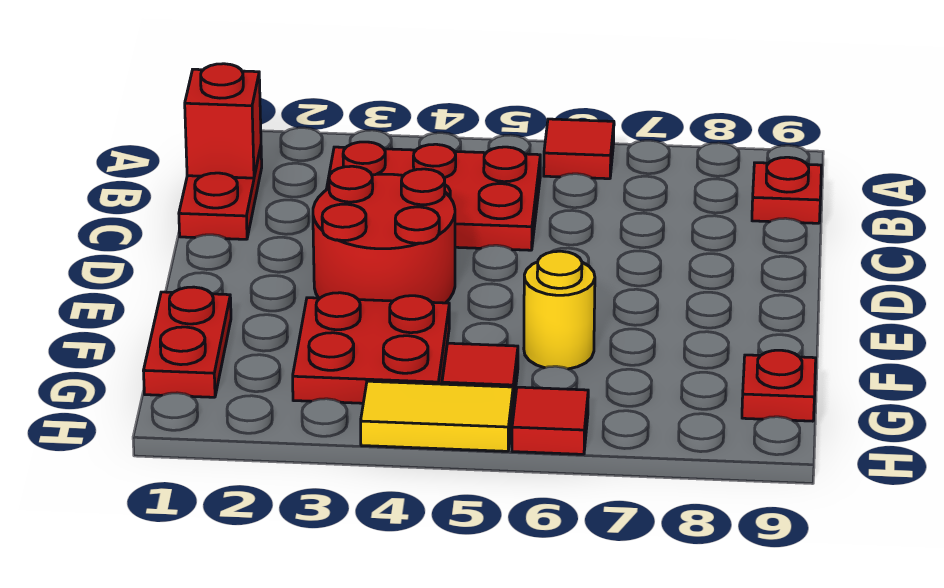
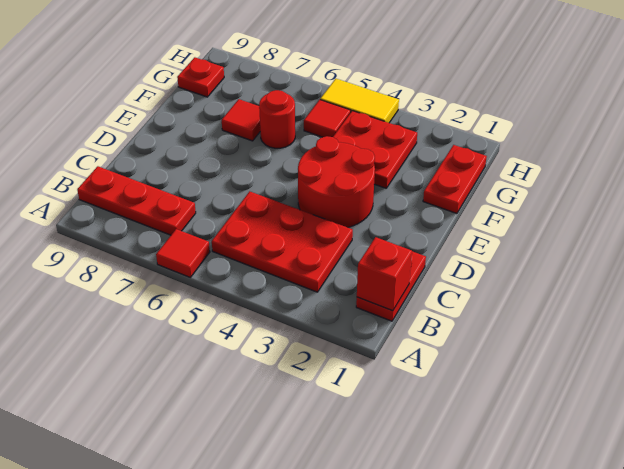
red 1x1 plate [752,157,821,223] -> red 1x3 plate [77,166,196,235]
yellow 1x1 round brick [524,251,595,369] -> red 1x1 round brick [259,90,295,148]
red 1x1 tile [512,387,588,454] -> red 1x1 tile moved to [222,99,260,141]

